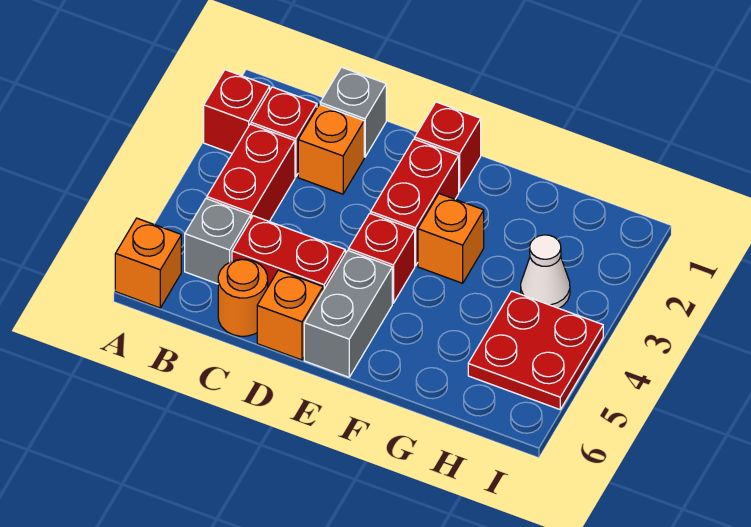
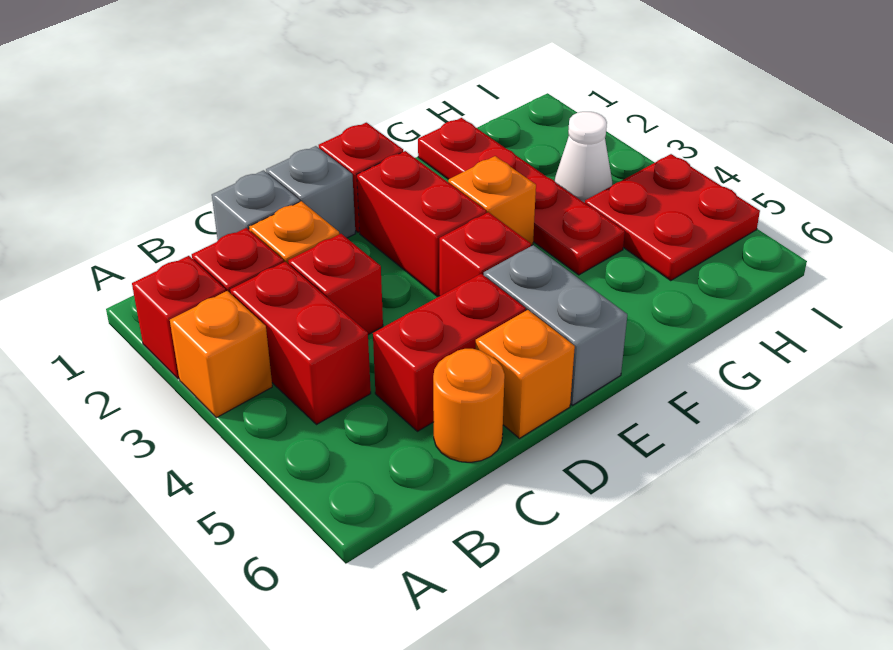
orange 1x1 brick [115,218,181,308] -> orange 1x1 brick moved to [170,291,272,418]
grey 1x1 brick [185,199,251,284] -> grey 1x1 brick moved to [266,146,356,238]
none -> red 1x1 brick [288,234,383,335]
none -> red 1x4 plate [418,118,625,275]

